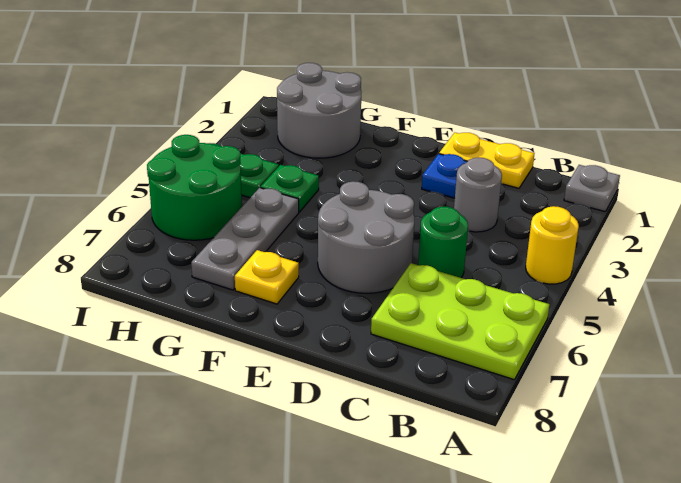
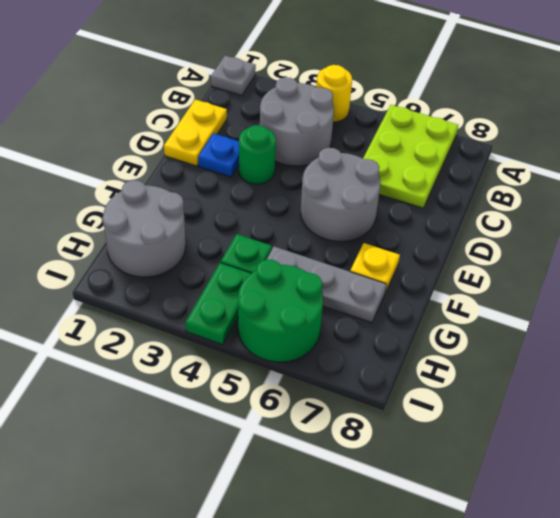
grey 1x1 round brick [454,158,502,232] -> grey 2x2 round brick [260,77,334,166]
green 1x1 round brick [418,207,468,278] -> green 1x1 round brick moved to [239,125,276,184]

